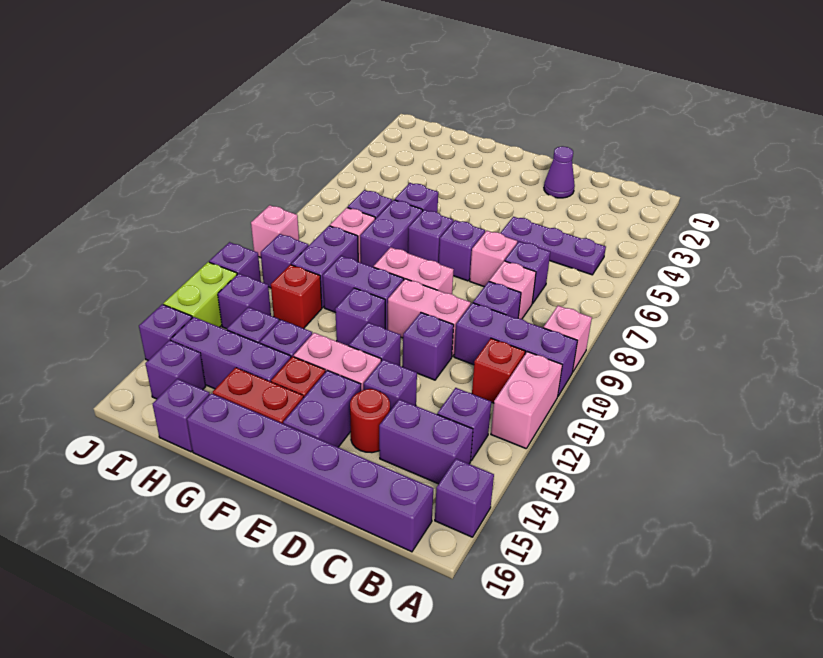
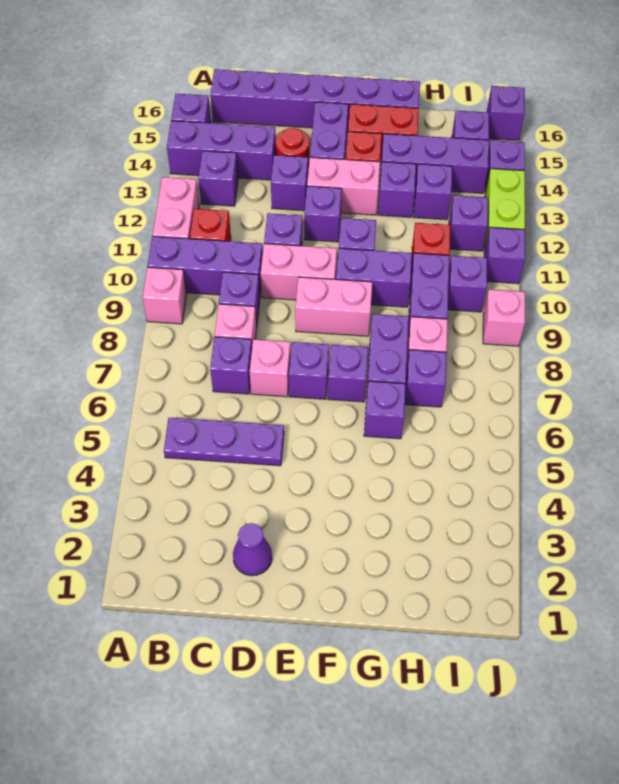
purple 1x2 brick [379,399,473,484] -> purple 1x3 brick [167,121,276,180]
purple 1x1 brick [153,379,210,452] -> purple 1x1 brick moved to [487,86,525,141]

